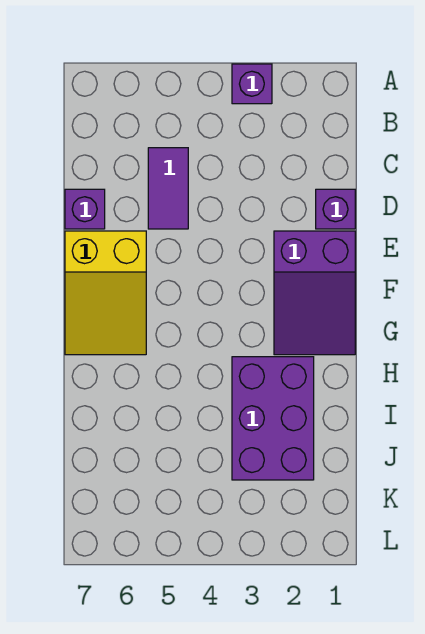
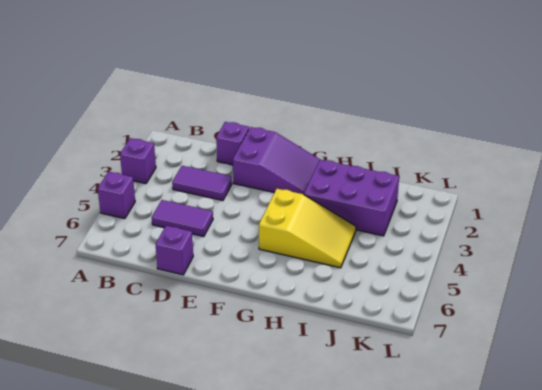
none -> purple 1x1 brick [98,172,135,219]
none -> purple 1x2 tile [172,166,232,201]
yellow 2x3 slope [65,231,146,355] -> yellow 2x3 slope moved to [259,189,356,268]

